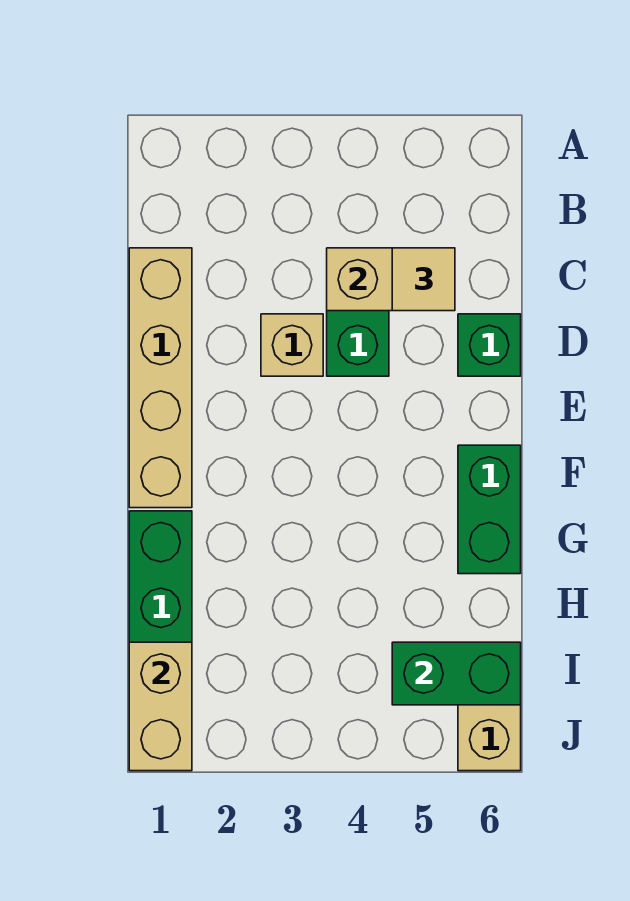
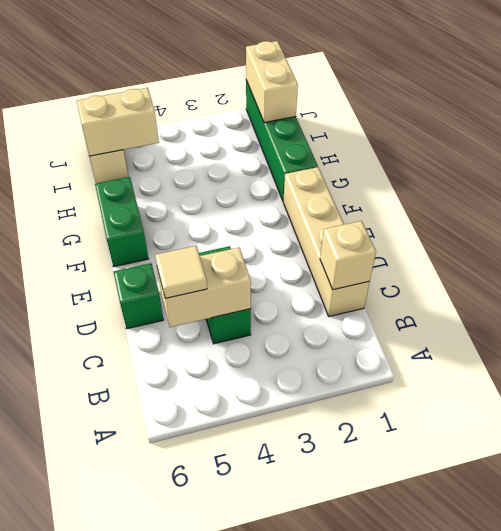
tan 1x1 brick [261,314,323,376] -> tan 1x1 brick moved to [320,221,376,290]
green 1x2 brick [392,642,521,705] -> tan 1x2 brick [77,88,159,156]

